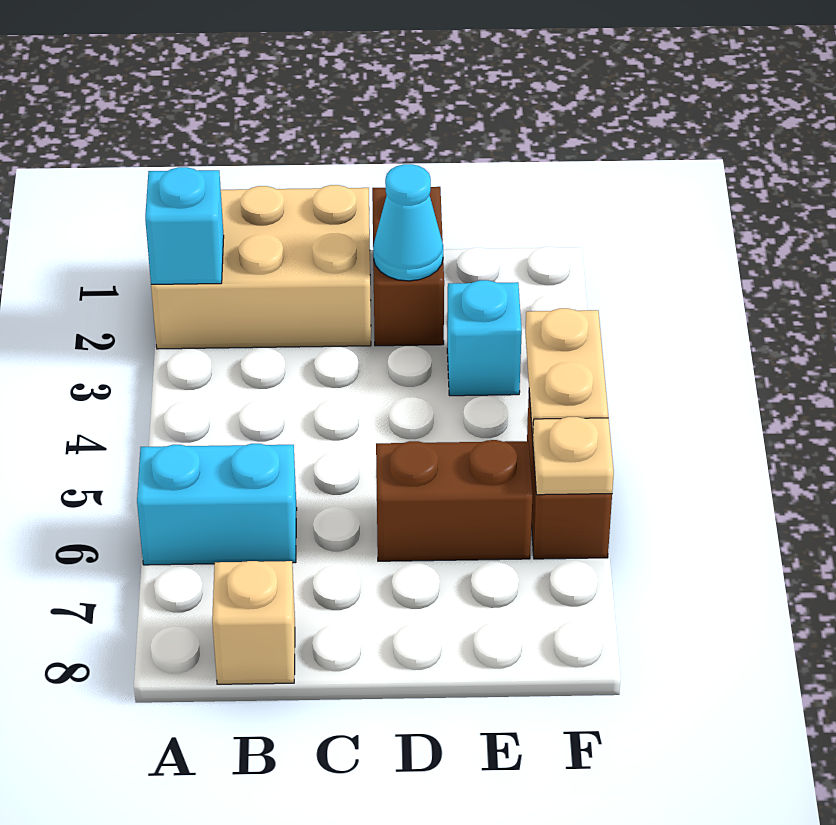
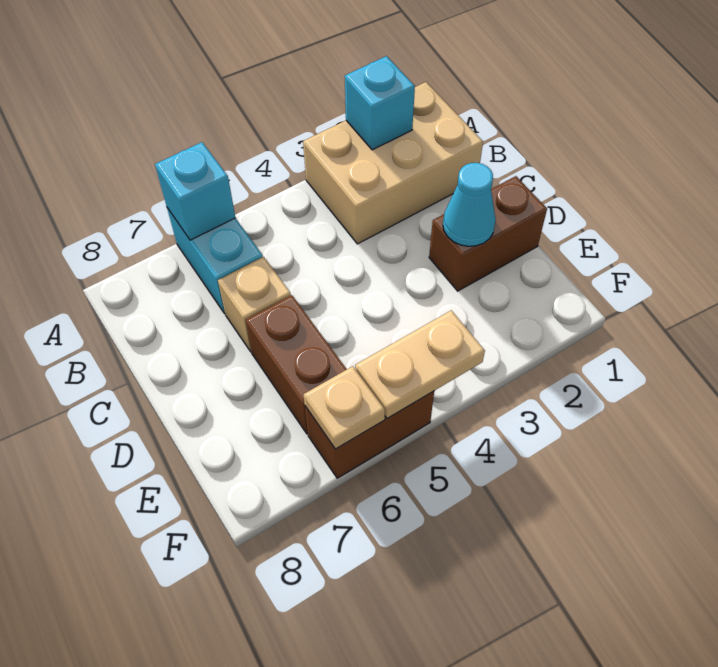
tan 2x3 brick [151,185,371,349] -> tan 2x3 brick turned to [303,82,483,244]
tan 1x1 brick [212,561,295,684] -> tan 1x1 brick moved to [218,257,291,352]
cyan 1x1 brick [447,280,522,396] -> cyan 1x1 brick moved to [155,142,235,240]

